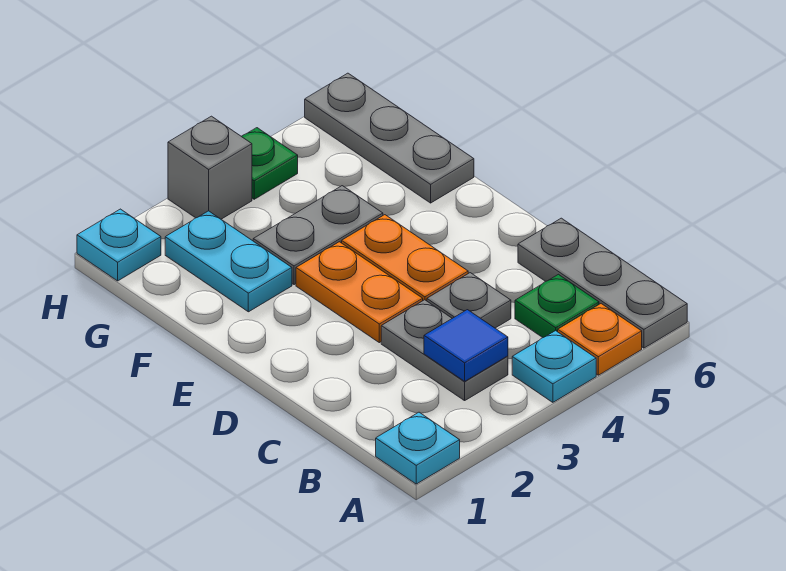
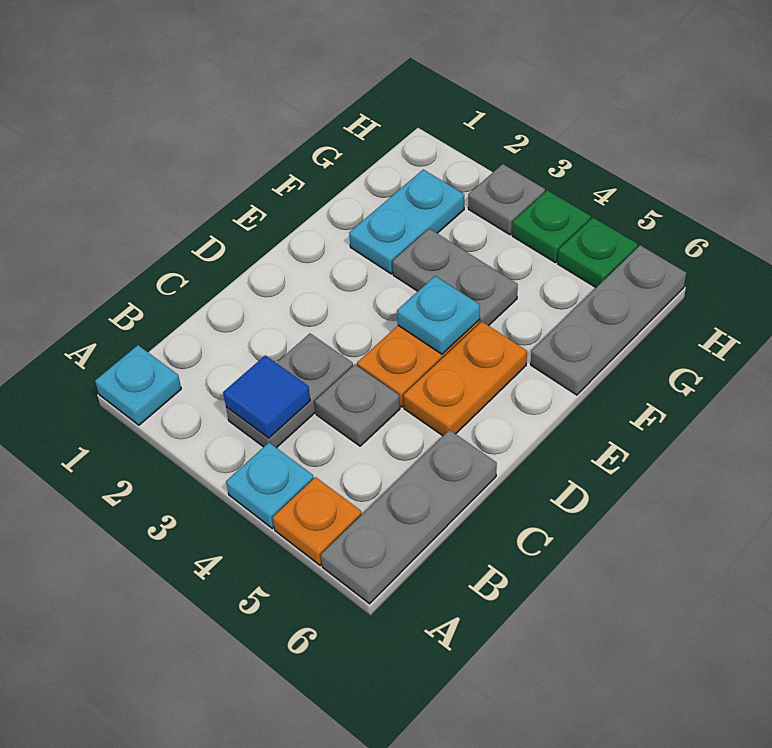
green 1x1 plate [515,274,599,338] -> green 1x1 plate moved to [558,218,638,287]
orange 1x2 plate [296,242,423,343] -> orange 1x2 plate moved to [403,322,527,436]
cyan 1x1 plate [77,209,161,281] -> cyan 1x1 plate moved to [397,276,480,354]
grey 1x1 brick [168,116,252,219] -> grey 1x1 plate [468,164,545,235]

